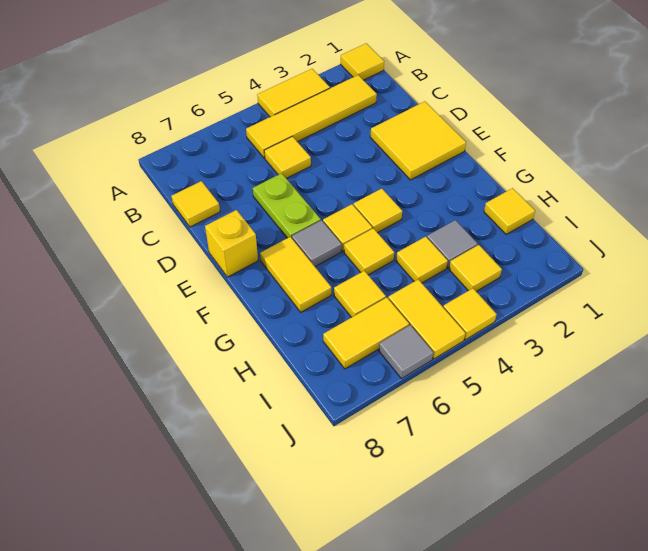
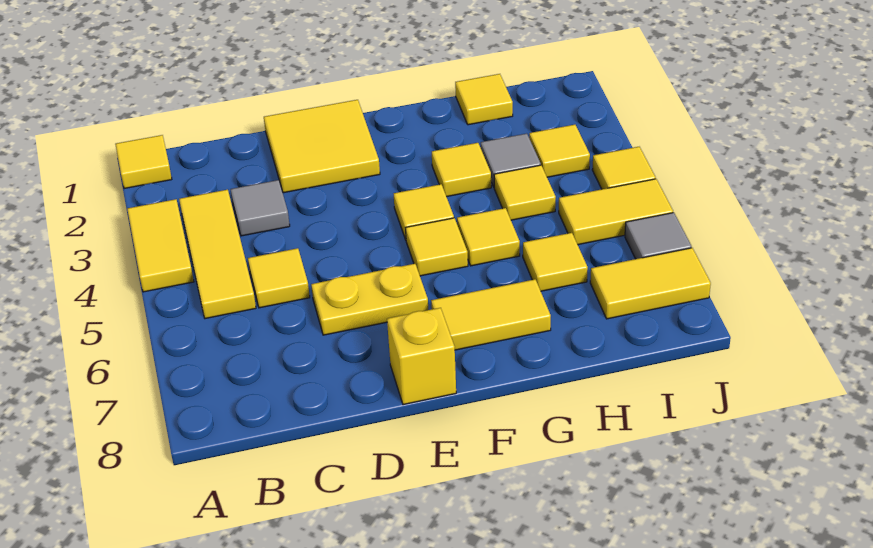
yellow 1x4 tile [246,75,377,158] -> yellow 1x3 tile [179,190,256,319]
yellow 1x1 tile [171,181,220,227] -> yellow 1x1 tile moved to [432,143,491,197]
lime 1x2 plate [253,173,321,238] -> yellow 1x2 plate [311,264,428,335]
grey 1x1 tile [292,220,342,266] -> grey 1x1 tile moved to [231,180,290,236]
yellow 1x2 tile [323,298,409,369] -> yellow 1x2 tile turned to [590,248,711,319]

